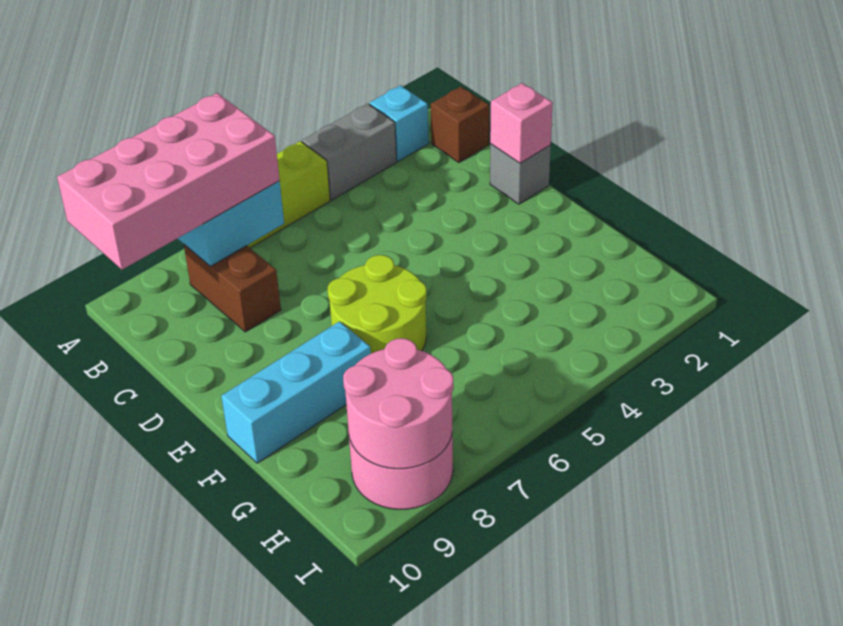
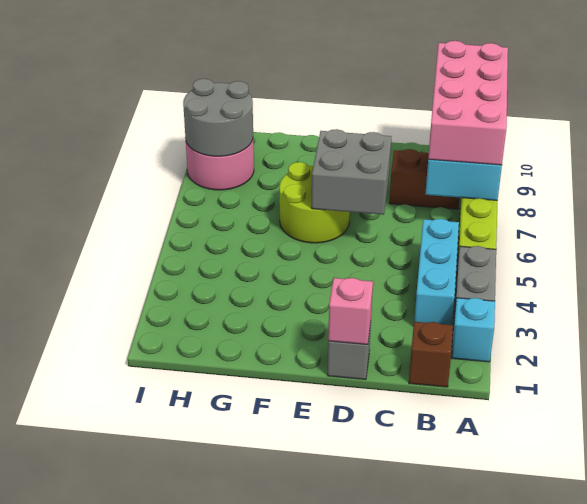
none -> grey 2x2 brick [312,129,392,215]
cyan 1x3 brick [221,321,371,463] -> cyan 1x3 brick moved to [414,219,459,325]
pink 2x2 round brick [343,338,454,469] -> grey 2x2 round brick [183,79,253,156]

